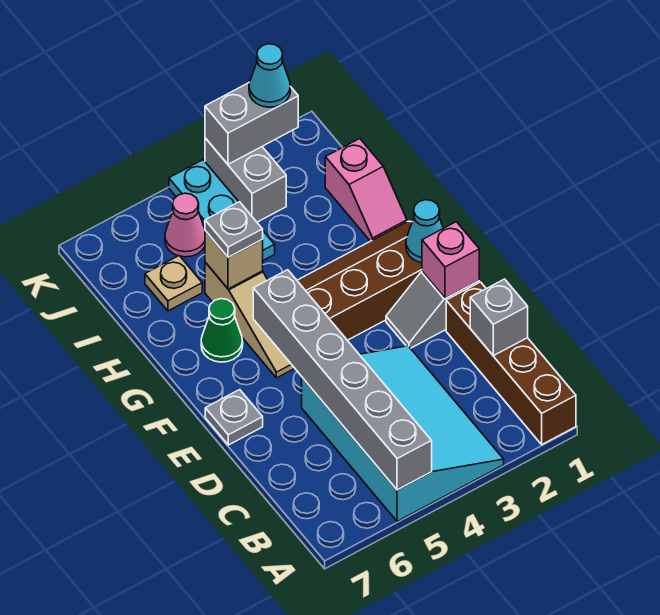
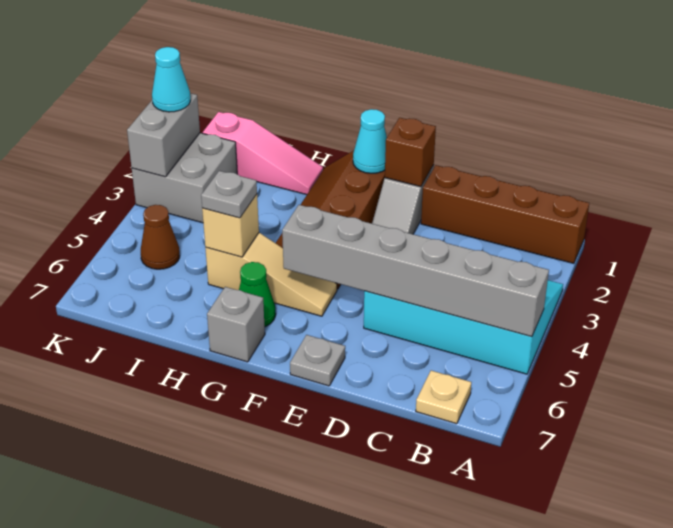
grey 1x1 brick [470,279,528,356] -> grey 1x1 brick moved to [207,287,265,362]
pink 1x1 brick [422,222,479,298] -> brown 1x1 brick [385,118,436,187]
pink 1x2 slope [325,139,407,241] -> pink 1x3 slope [203,112,323,195]
cyan 1x3 plate [169,160,275,260] -> none
tan 1x1 plate [145,256,202,311] -> tan 1x1 plate moved to [416,370,471,424]
grey 1x2 brick [205,138,286,222] -> grey 2x2 brick [132,133,237,223]
pink 1x1 cone [165,193,205,257] -> brown 1x1 cone [141,205,180,269]

